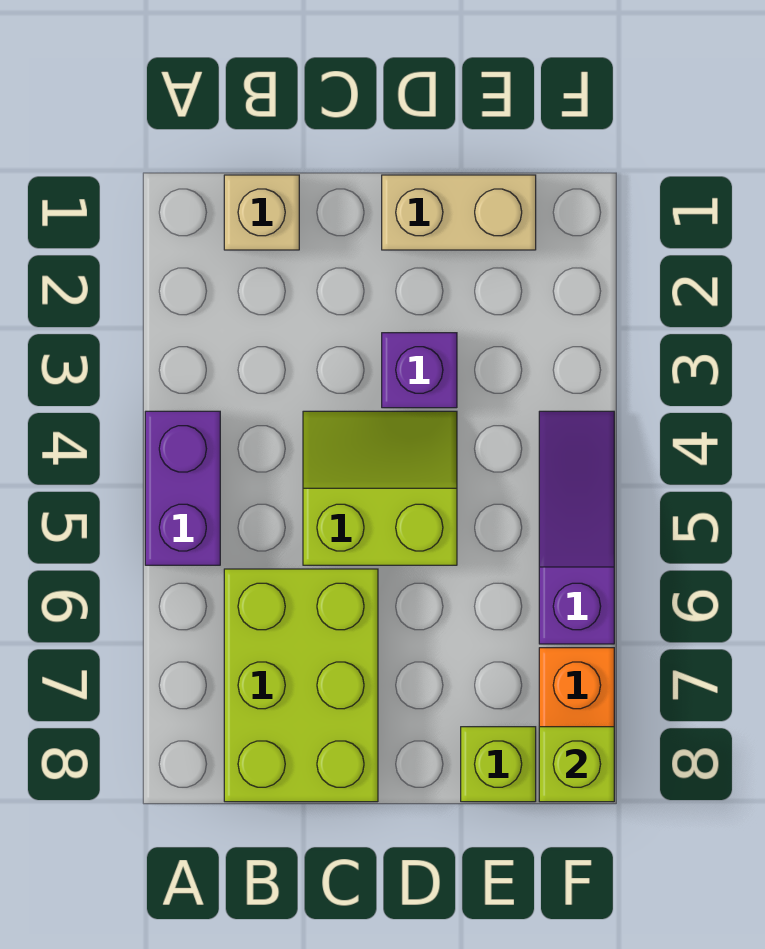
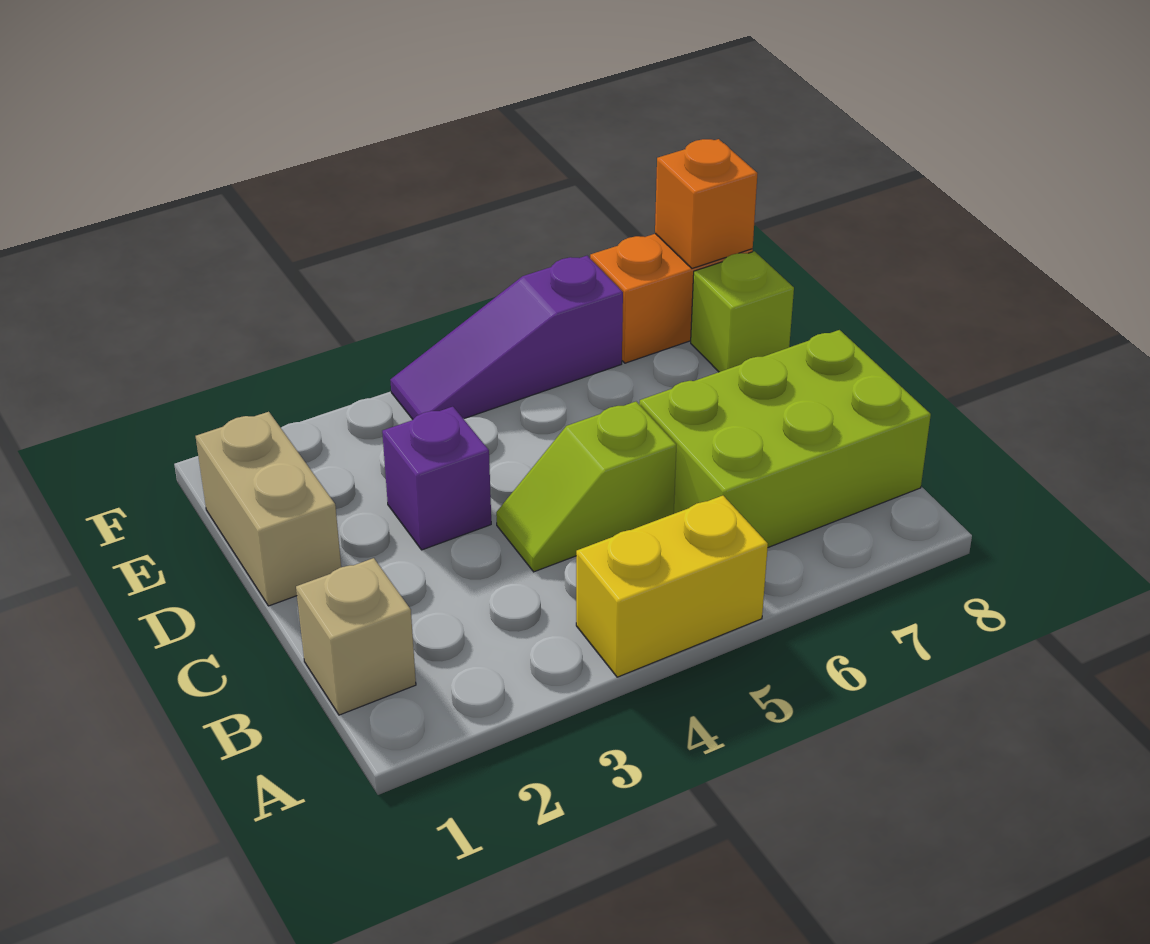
purple 1x2 brick [145,411,220,565] -> yellow 1x2 brick [576,496,768,677]
lime 2x2 slope [303,411,457,565] -> lime 1x2 slope [496,402,676,572]
lime 1x1 brick [539,727,614,802] -> orange 1x1 brick [655,139,757,268]

